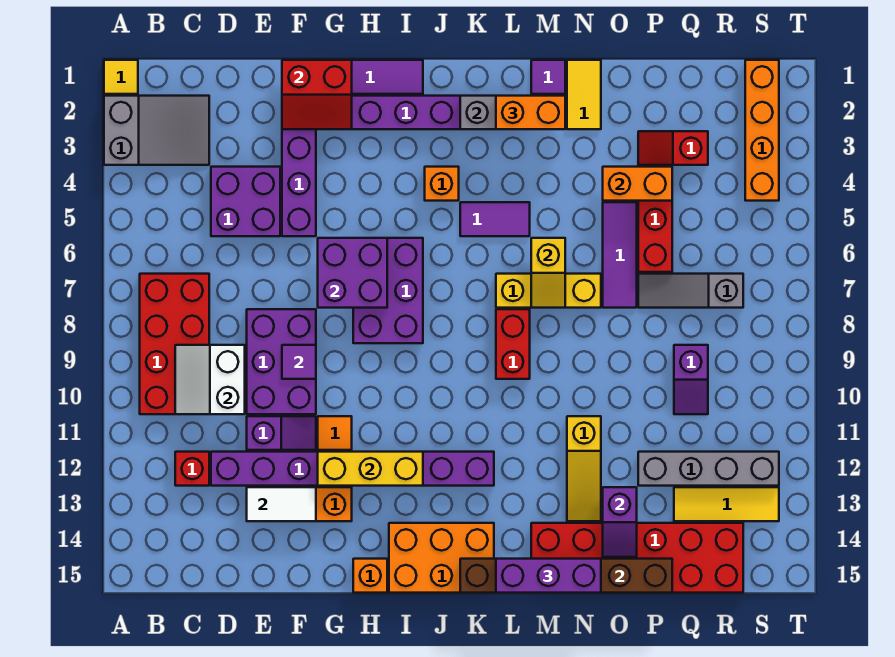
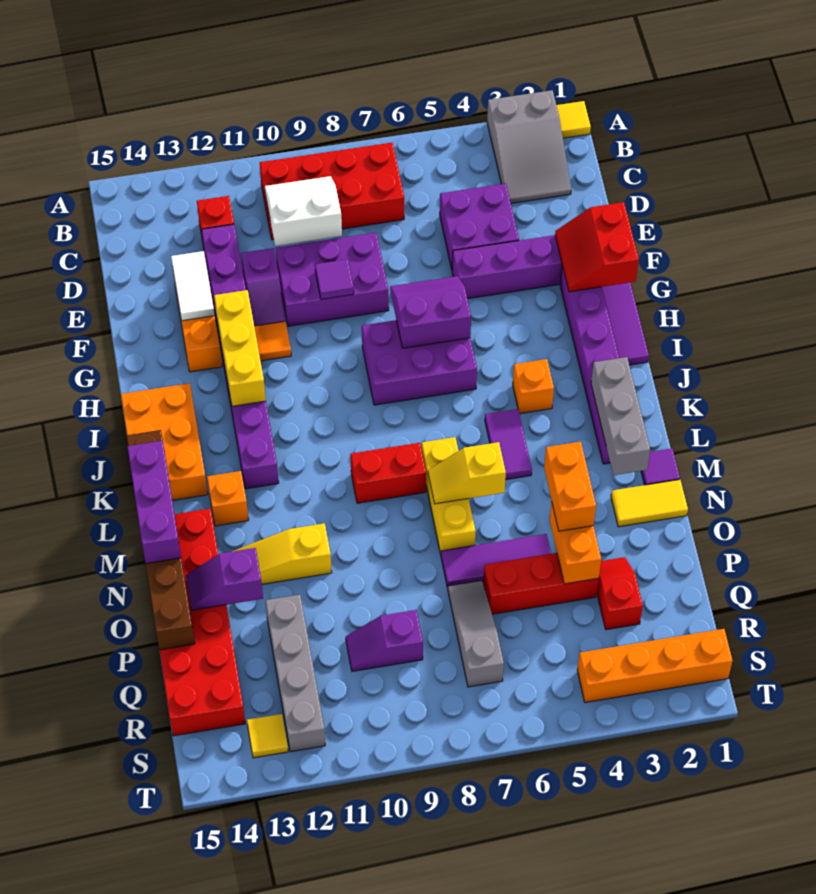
purple 2x2 brick [318,238,387,308] -> purple 2x2 slope [390,276,471,348]
orange 1x1 brick [353,559,387,593] -> orange 1x1 brick moved to [207,471,249,526]
orange 1x2 brick [496,96,565,129] -> orange 1x2 brick moved to [544,442,596,531]
yellow 1x3 tile [674,487,779,521] -> yellow 1x1 tile [247,714,288,758]

